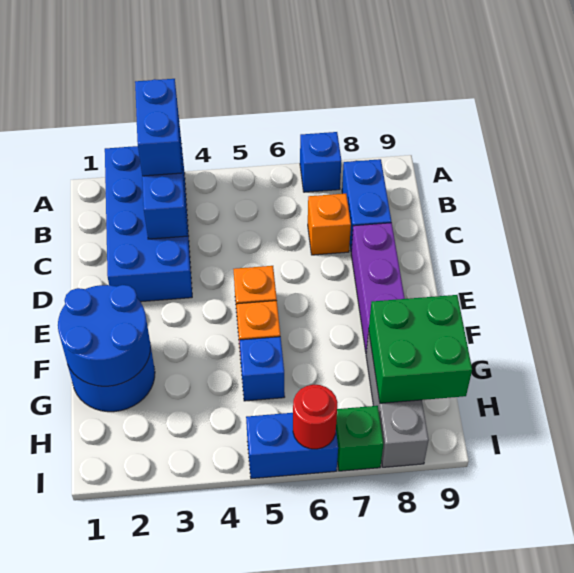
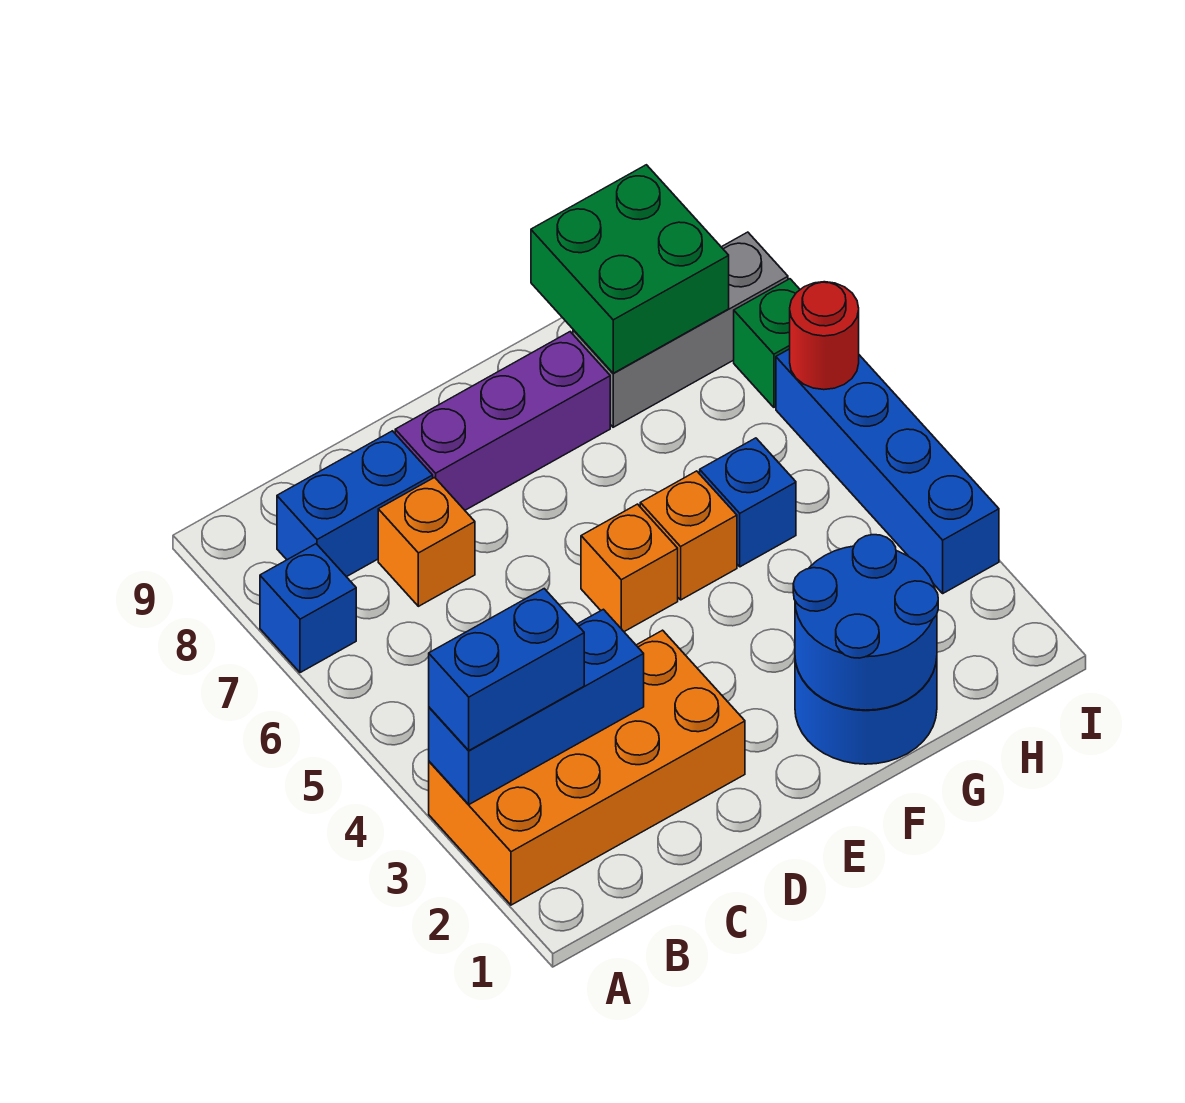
blue 2x4 brick [105,146,192,302] -> orange 2x4 brick [429,630,745,905]
blue 1x2 brick [246,413,338,479] -> blue 1x4 brick [776,349,999,593]

